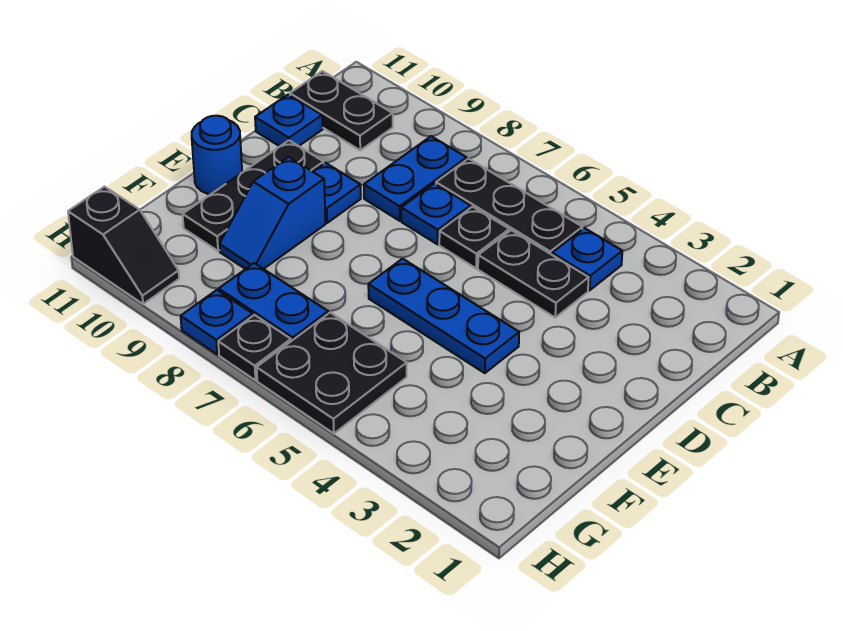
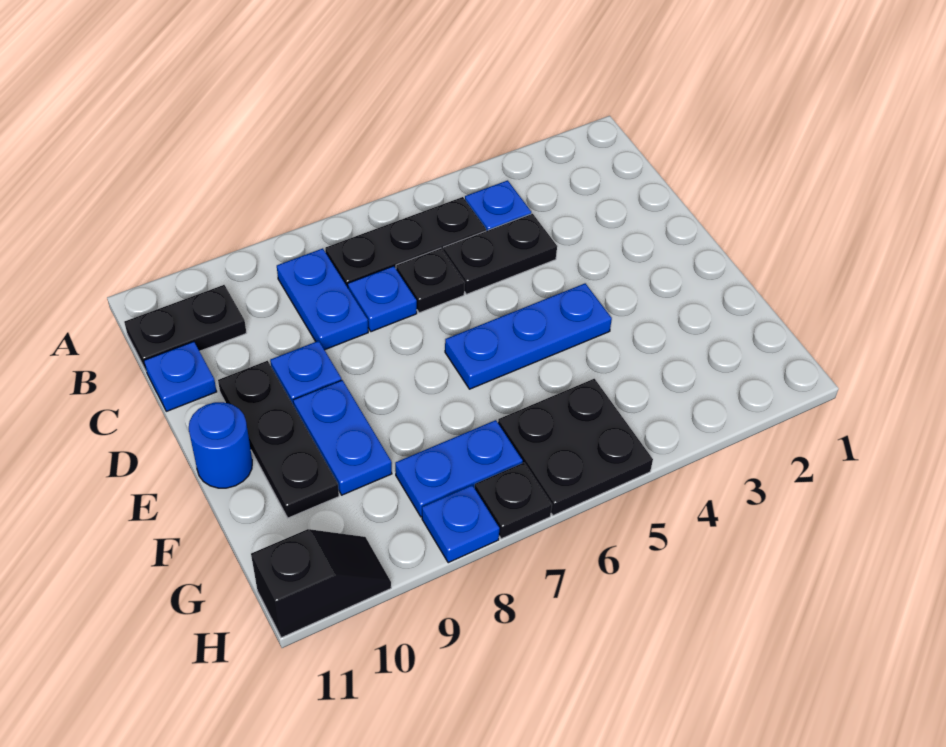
blue 1x2 slope [219,157,326,269] -> blue 1x2 plate [293,380,392,495]

